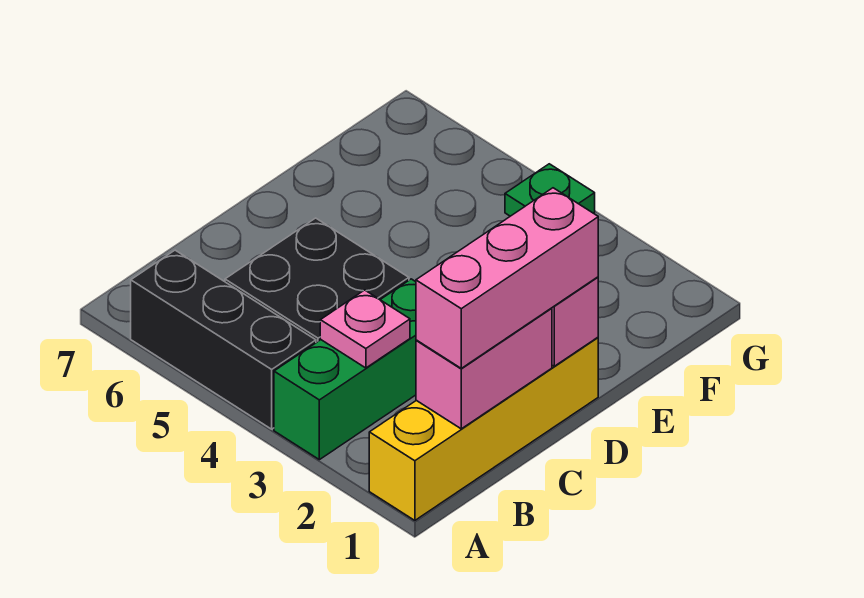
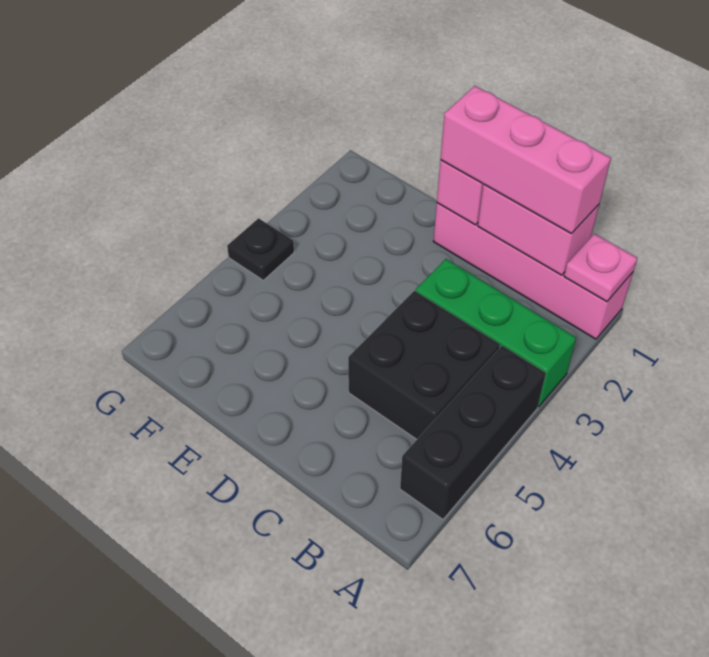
yellow 1x4 brick [369,337,598,520] -> pink 1x4 brick [433,203,633,339]
pink 1x1 plate [320,290,410,368] -> pink 1x1 plate moved to [564,234,637,302]
green 1x1 plate [505,164,595,216] -> black 1x1 plate [227,218,294,280]

